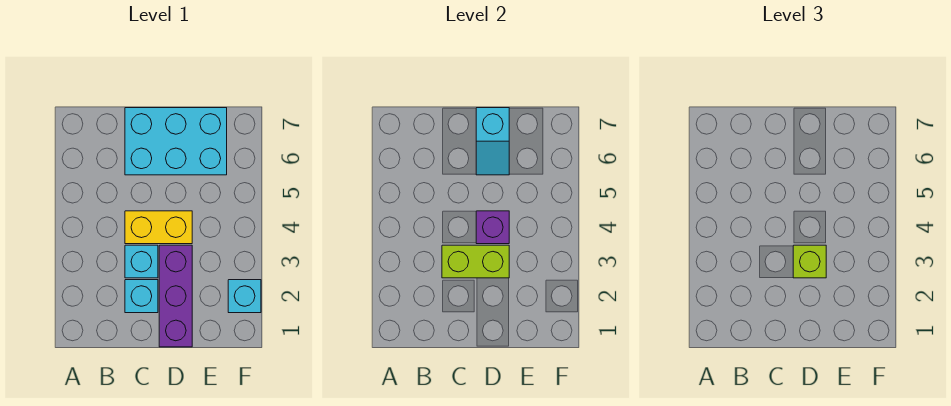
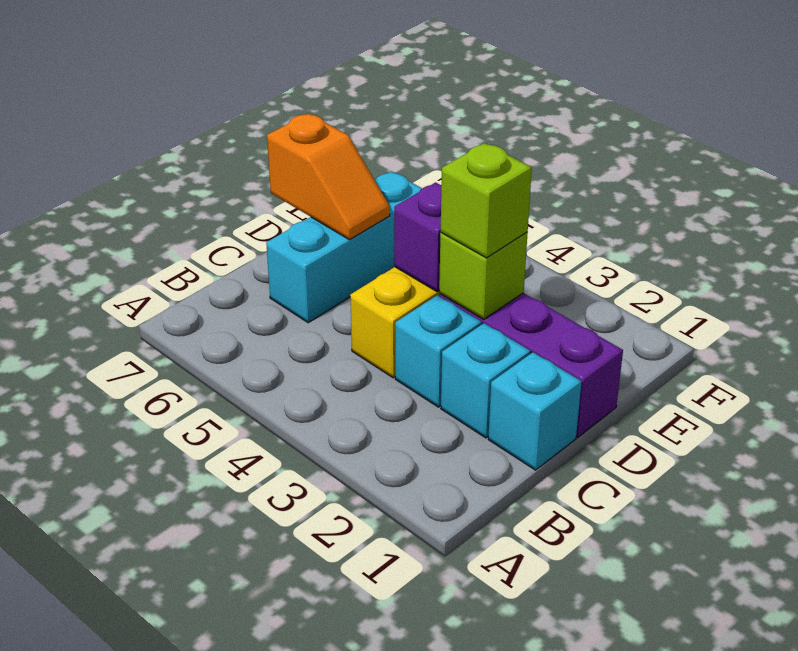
lime 1x2 brick [442,245,509,278] -> lime 1x1 brick [439,232,528,319]
cyan 2x3 brick [125,108,227,175] -> cyan 1x3 brick [266,171,422,323]
cyan 1x2 slope [476,108,509,175] -> orange 1x2 slope [267,113,390,240]
cyan 1x1 brick [228,280,261,313] -> cyan 1x1 brick moved to [488,352,582,470]

